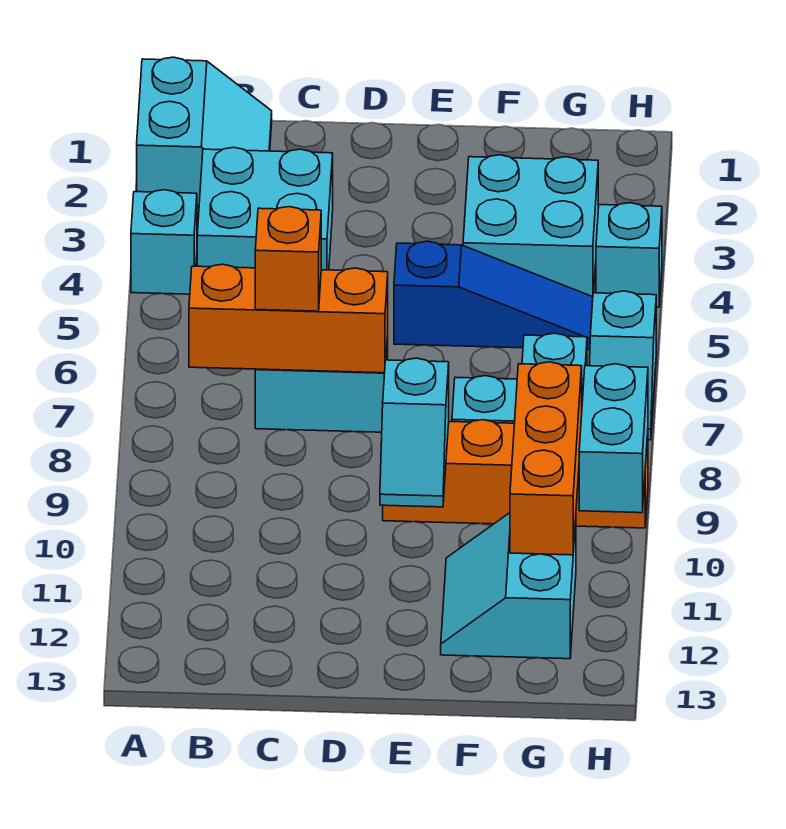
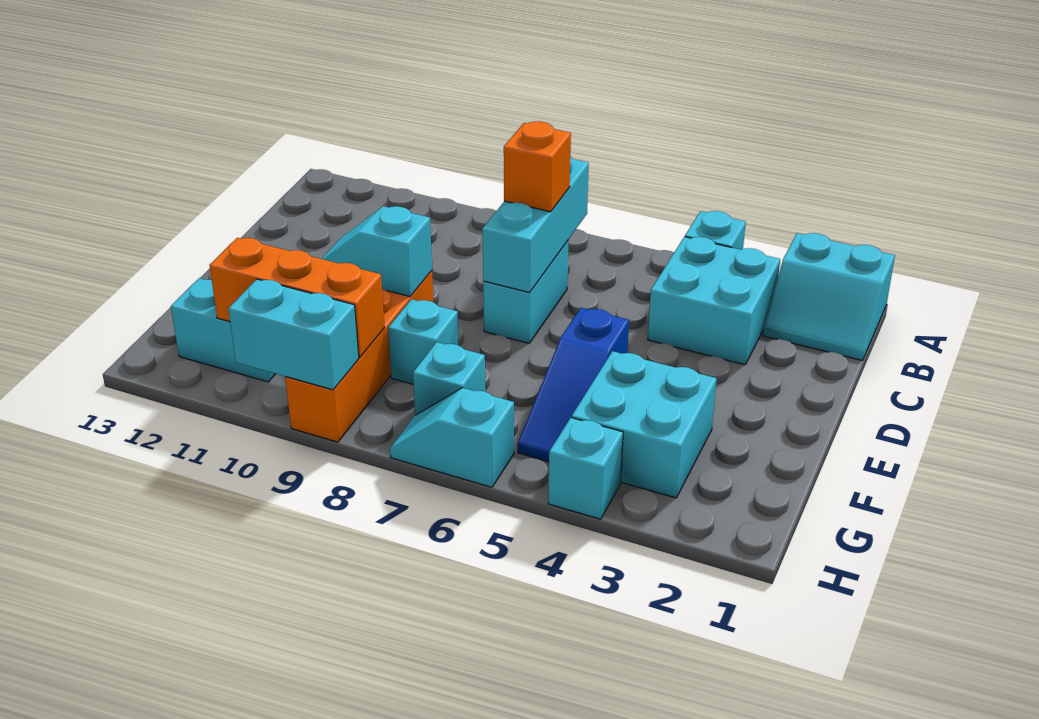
orange 1x3 brick [189,264,388,373] -> cyan 1x3 brick [482,156,589,293]

